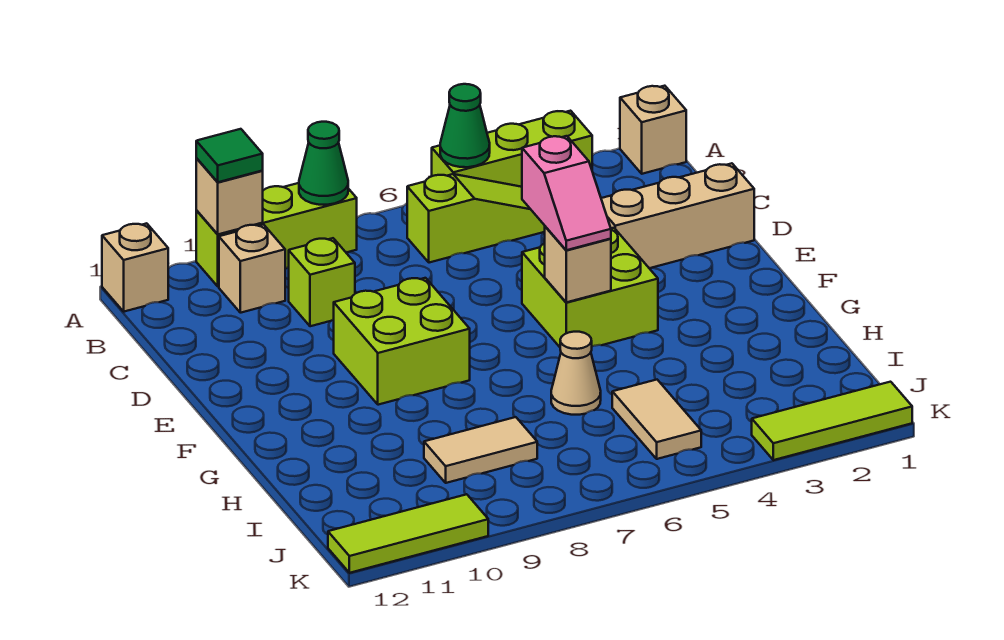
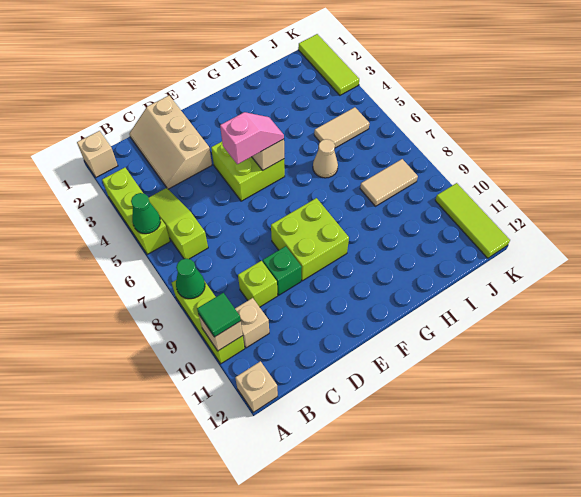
none -> green 1x1 brick [263,246,302,295]
tan 1x2 tile [424,417,537,483] -> tan 1x2 tile turned to [360,159,418,206]

